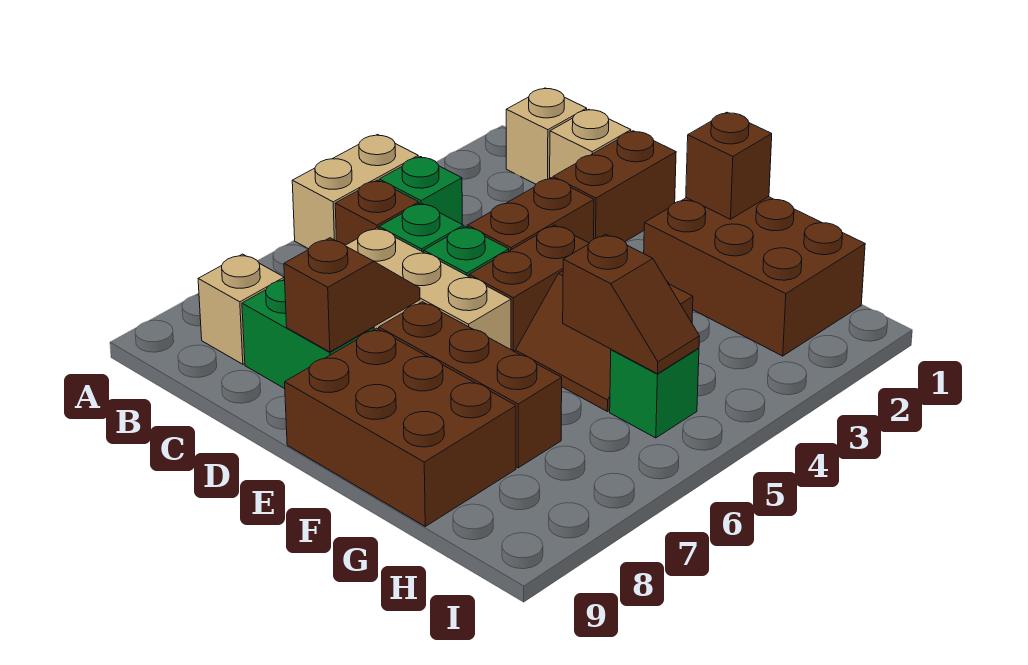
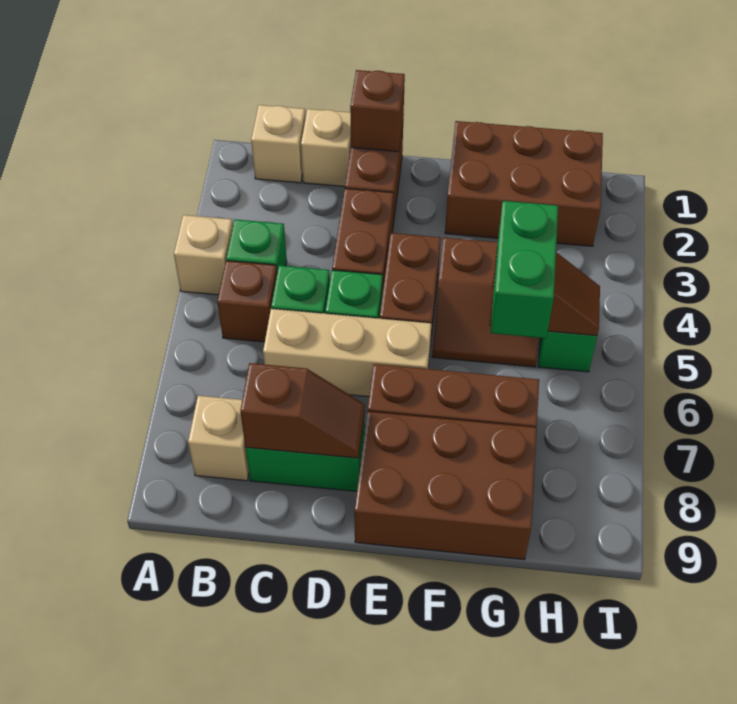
tan 1x2 brick [292,135,418,249] -> tan 1x1 brick [174,215,233,295]
brown 1x2 slope [284,238,420,352] -> brown 1x2 slope turned to [240,363,365,458]
brown 1x1 brick [686,112,772,219] -> brown 1x1 brick moved to [350,70,405,152]
none -> green 1x2 brick [491,201,558,338]

